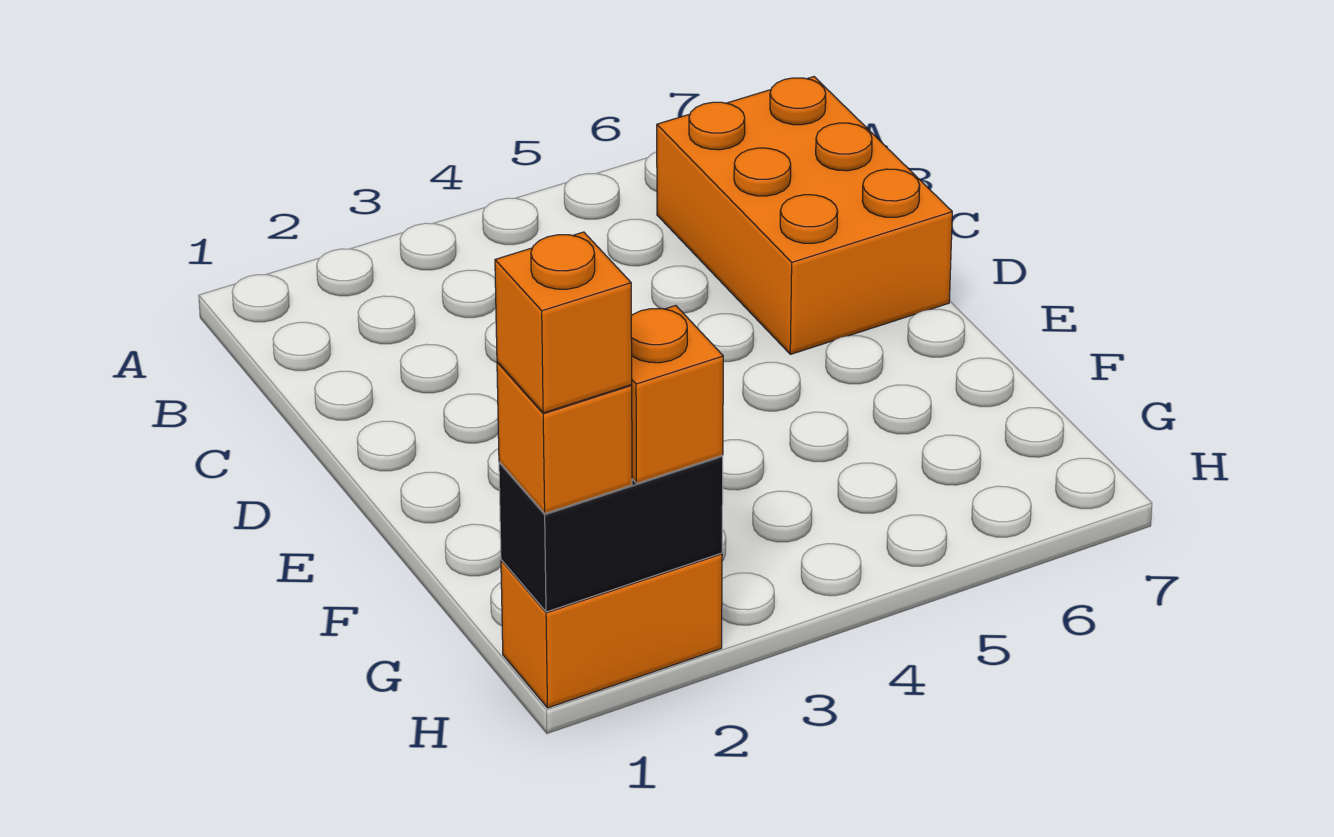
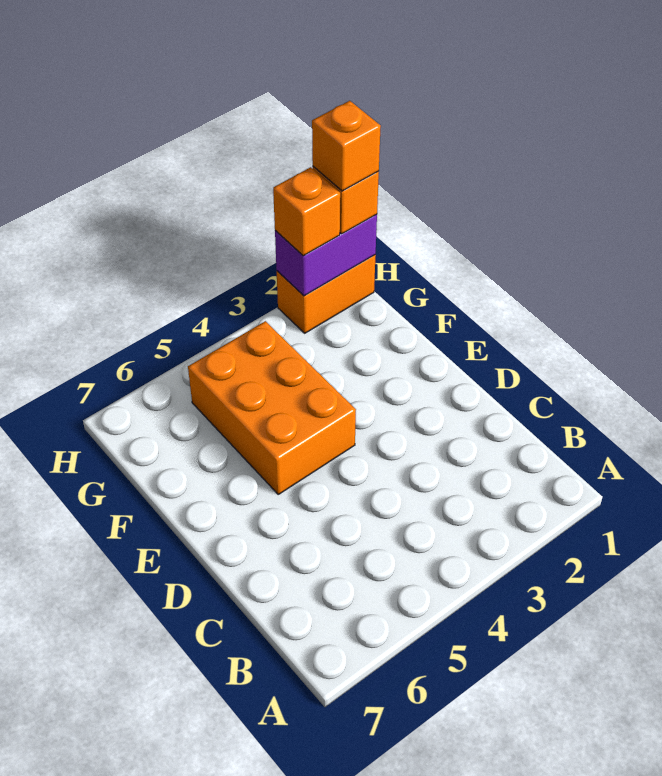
orange 2x3 brick [657,77,952,354] -> orange 2x3 brick moved to [188,321,356,494]
black 1x2 brick [499,456,723,612] -> purple 1x2 brick [275,214,377,296]

